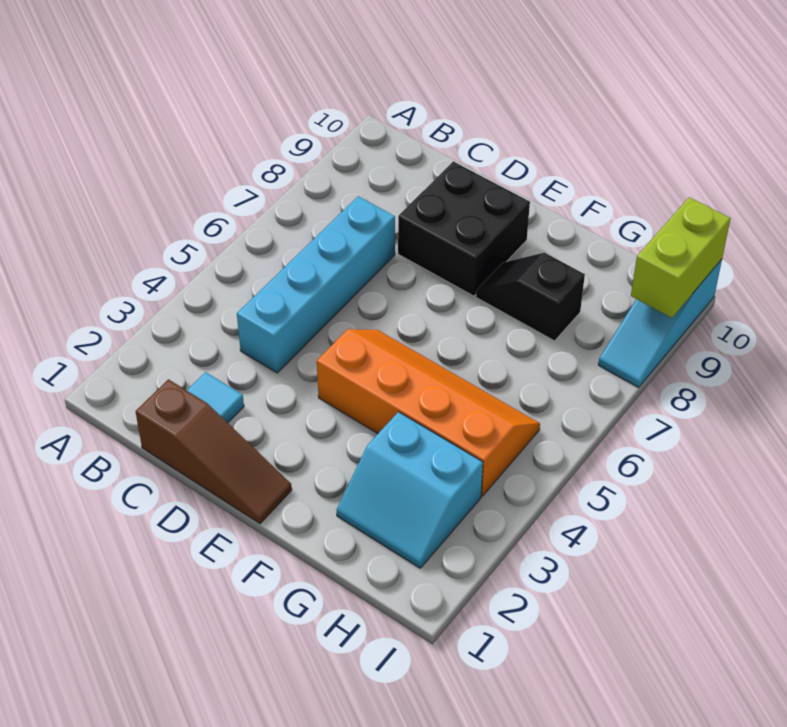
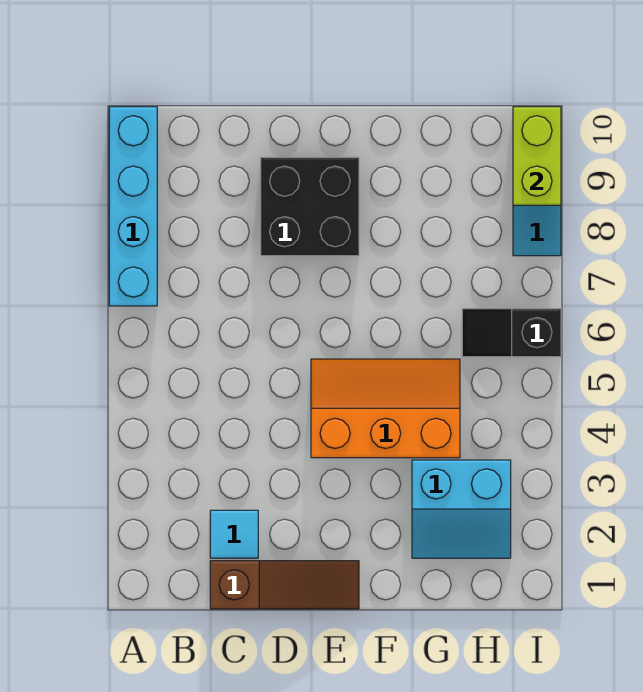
cyan 1x4 brick [237,196,395,373] -> cyan 1x4 brick moved to [109,107,157,306]
orange 2x4 slope [317,329,540,496] -> orange 2x3 slope [311,359,460,458]
black 1x2 slope [476,253,585,341] -> black 1x2 slope moved to [462,309,561,357]

